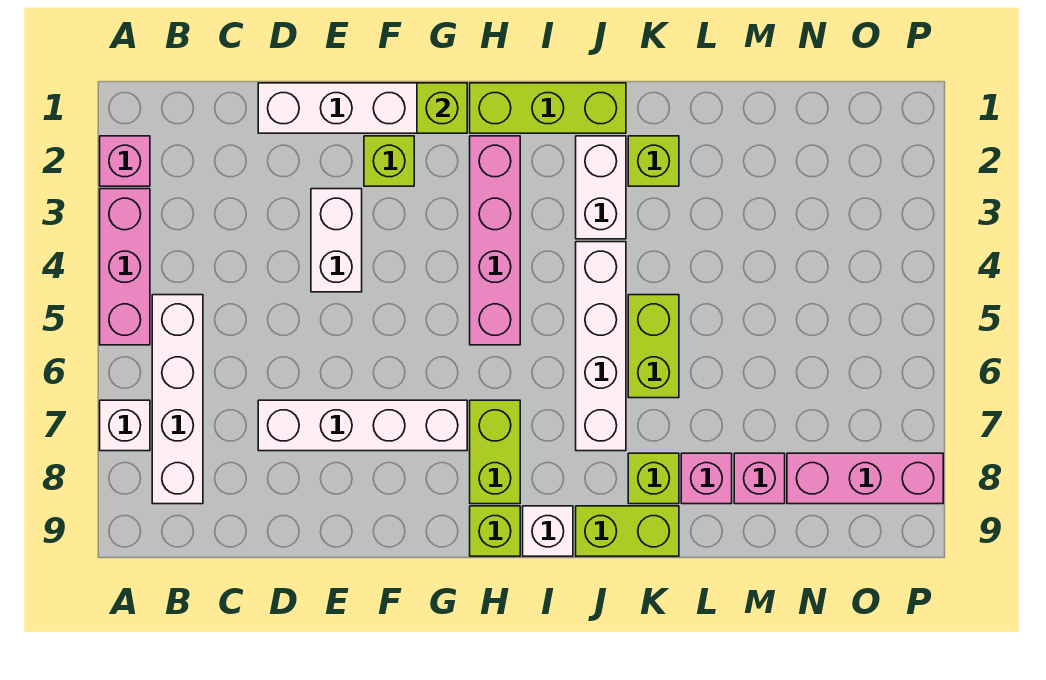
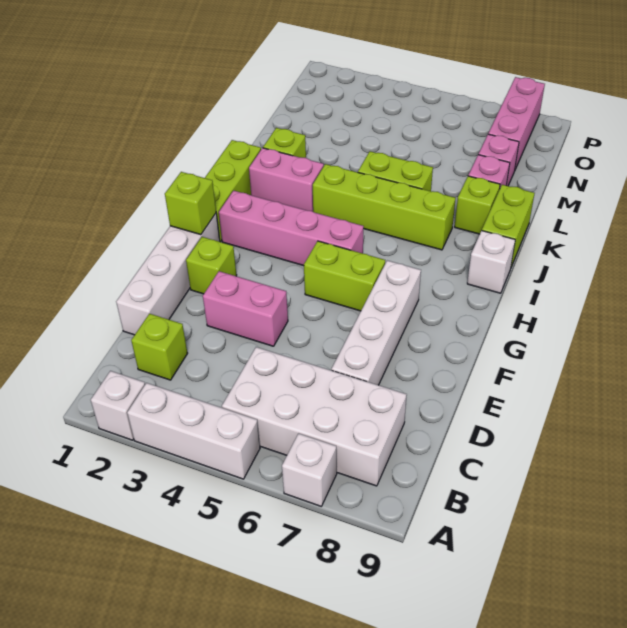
pink 1x1 brick [100,136,150,186] -> white 1x1 brick [91,371,145,440]
pink 1x3 brick [100,189,150,345] -> white 1x3 brick [127,383,260,479]
white 1x4 brick [152,295,203,504] -> white 2x4 brick [222,347,407,486]
white 1x2 brick [311,189,362,292] -> pink 1x2 brick [203,271,288,346]
lime 1x2 brick [470,400,520,504] -> lime 1x2 brick moved to [304,241,385,311]
lime 1x1 brick [470,506,520,556] -> lime 1x1 brick moved to [131,314,188,380]
white 1x2 brick [576,136,626,239] -> pink 1x2 brick [249,148,324,211]
white 1x4 brick [576,242,626,451] -> lime 1x4 brick [313,164,456,250]

